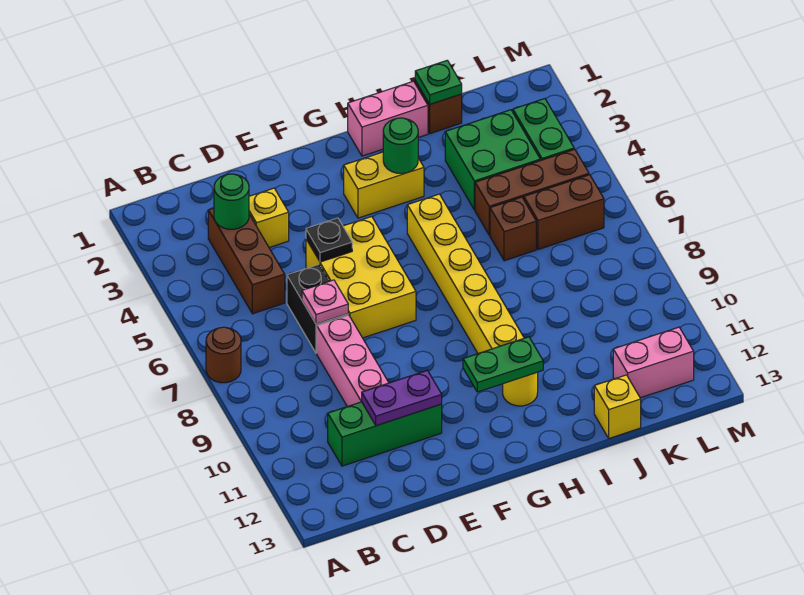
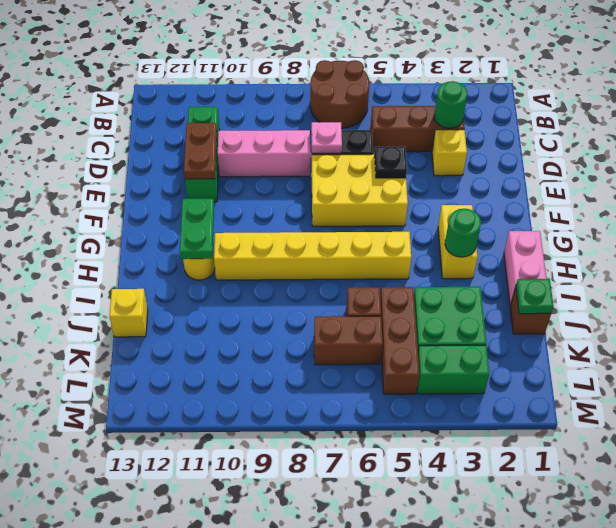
brown 1x1 round brick [206,327,241,383] -> brown 2x2 round brick [310,60,369,128]
purple 1x2 plate [362,370,442,426] -> brown 1x2 plate [184,123,217,179]
brown 1x2 brick [524,175,604,249] -> brown 1x2 brick turned to [314,316,383,365]
pink 1x2 brick [613,327,694,398] -> none

